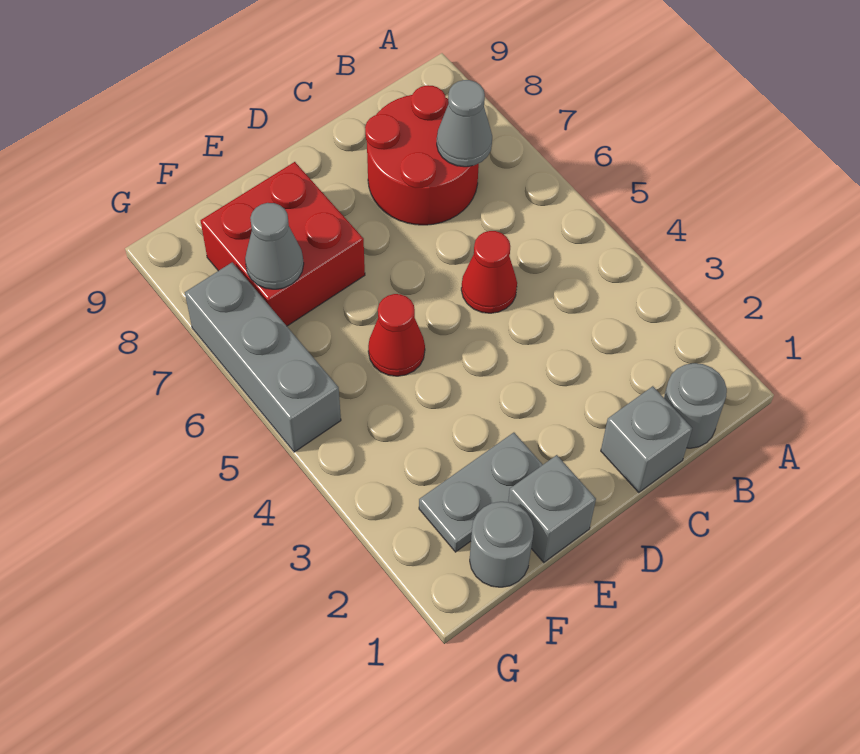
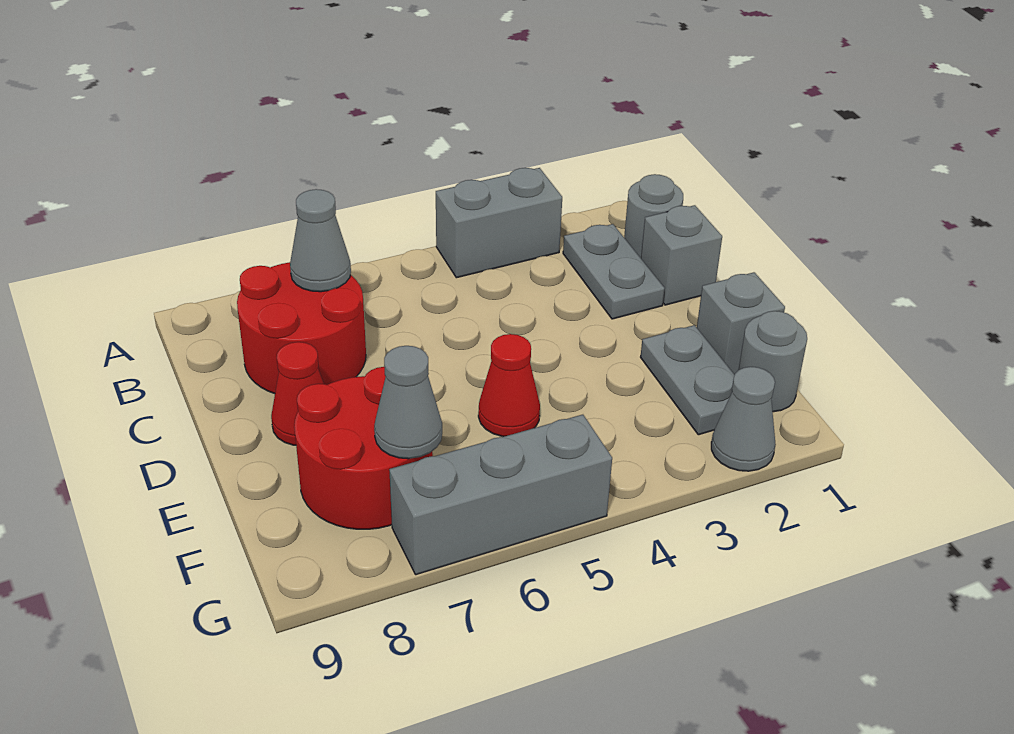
none -> grey 1x2 brick [436,168,562,278]
none -> grey 1x2 plate [563,224,665,319]
red 1x1 cone [461,231,517,313] -> red 1x1 cone moved to [271,342,324,445]
red 2x2 brick [201,162,365,326] -> red 2x2 round brick [294,367,433,529]
none -> grey 1x1 cone [711,367,776,471]

